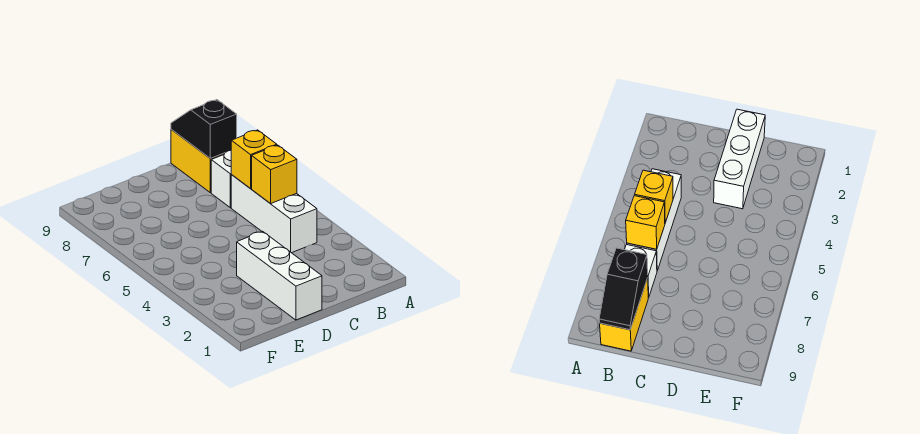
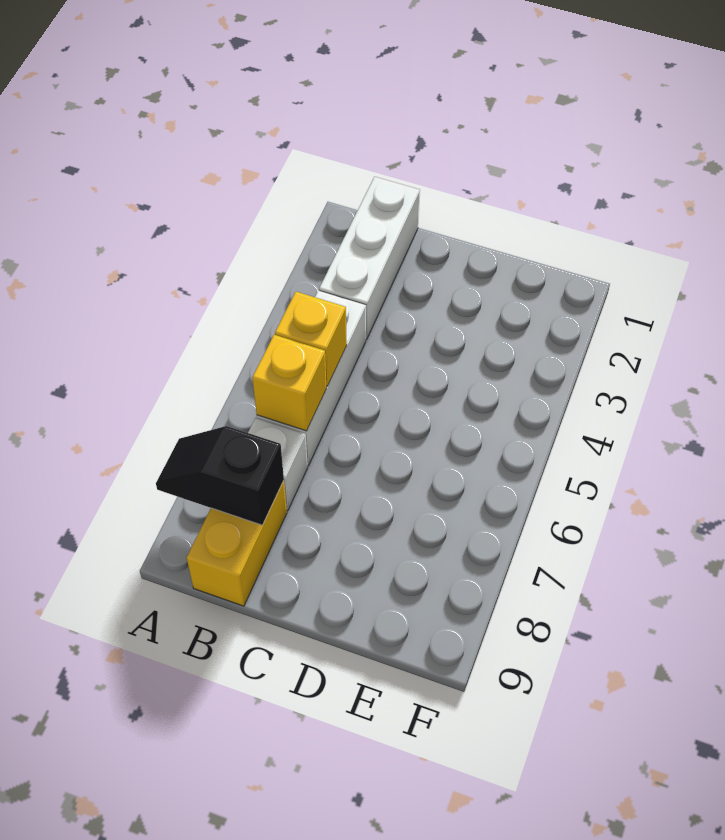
black 1x2 slope [171,100,237,158] -> black 1x2 slope turned to [156,426,284,525]
white 1x3 brick [237,231,322,320] -> white 1x3 brick moved to [319,177,420,340]

